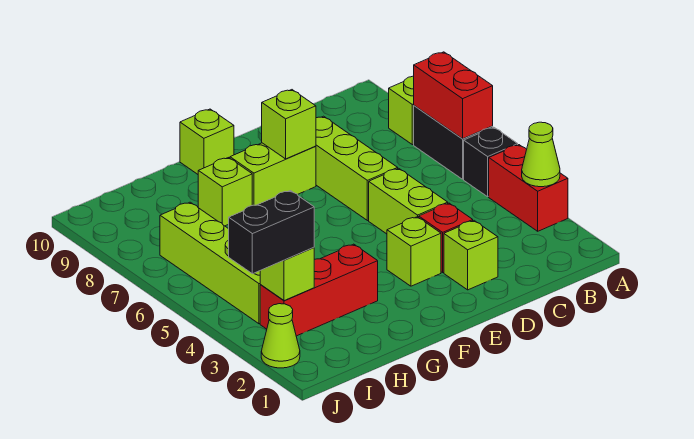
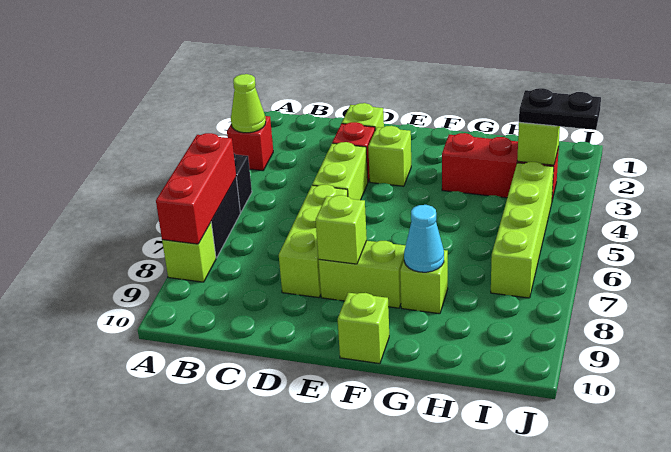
red 1x2 brick [489,145,568,231] -> red 1x1 brick [227,116,273,171]
red 1x2 brick [414,52,493,139] -> red 1x3 brick [156,133,236,244]
none -> cyan 1x1 cone [404,205,444,272]
black 1x2 brick [229,191,314,274] -> black 1x2 plate [519,88,601,130]
lime 1x1 cone [261,304,300,368] -> none

